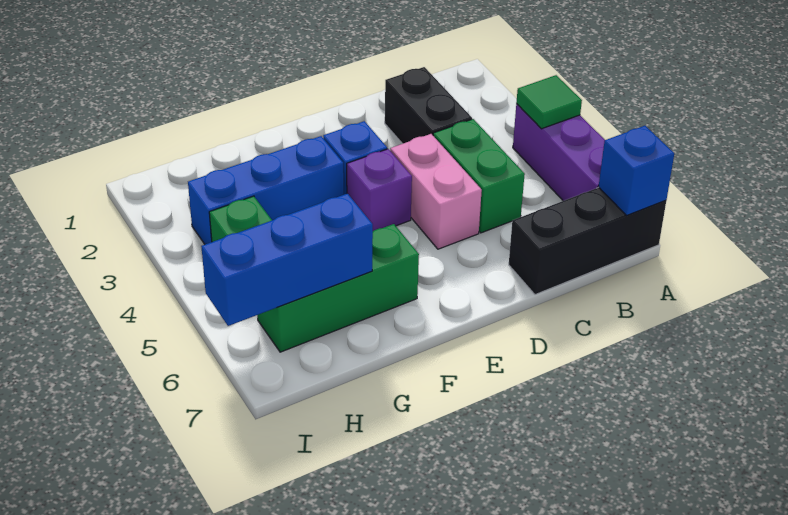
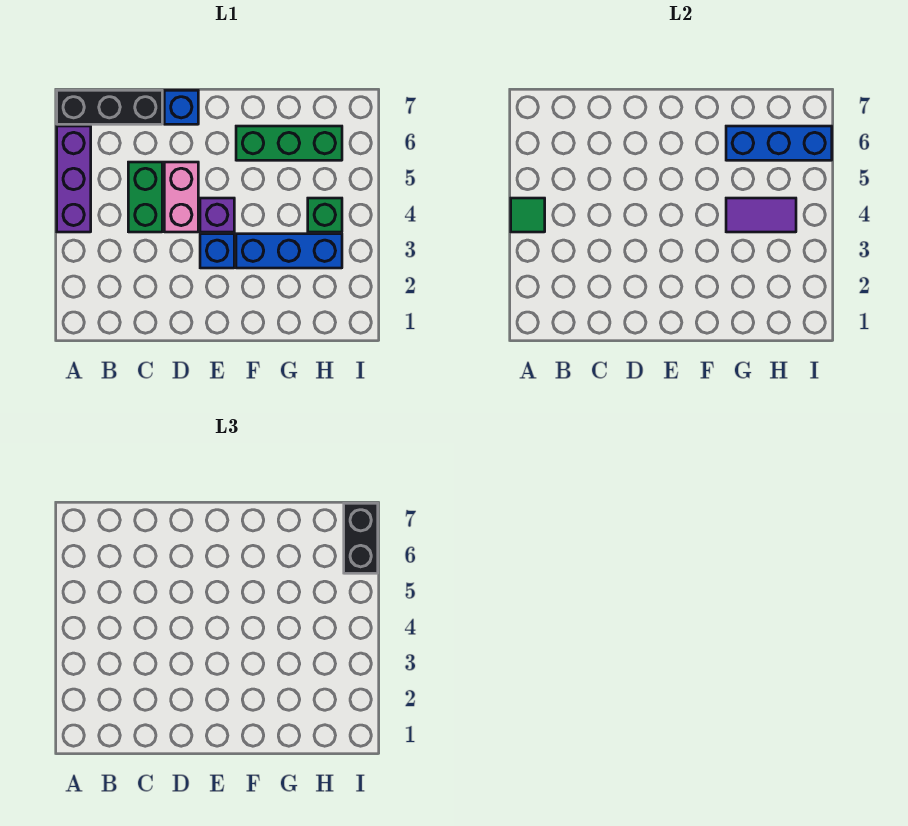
blue 1x1 brick [599,126,674,215] -> blue 1x1 brick moved to [164,90,198,124]
black 1x2 brick [385,67,472,144] -> black 1x2 brick moved to [344,503,378,573]
none -> purple 1x2 tile [726,198,796,232]

